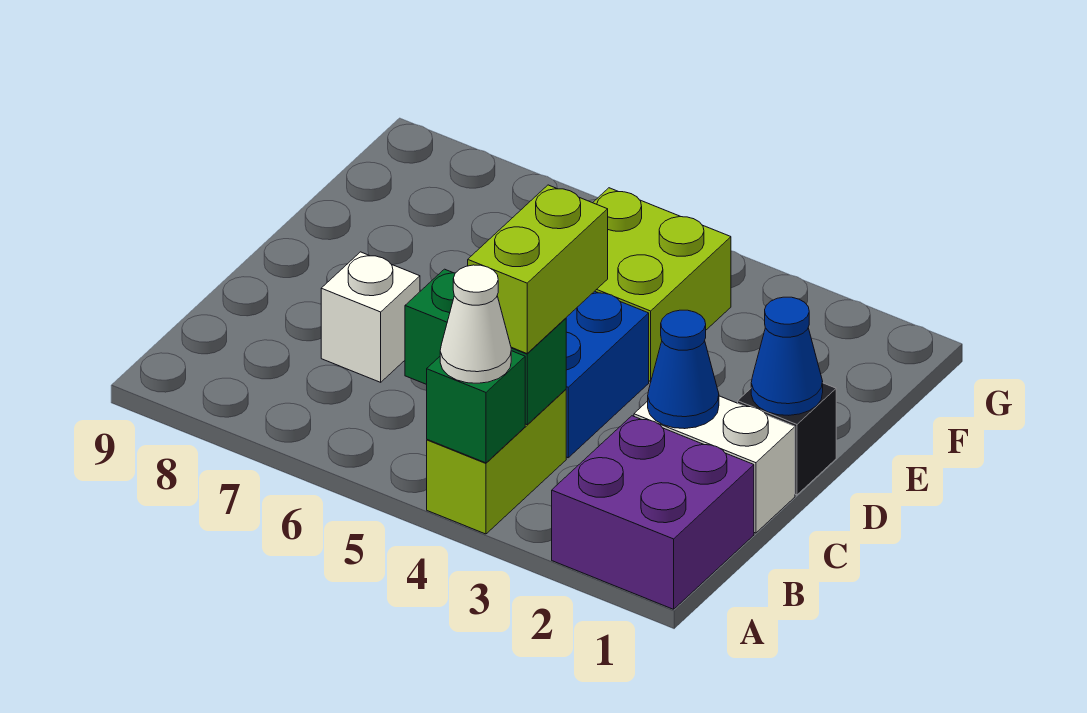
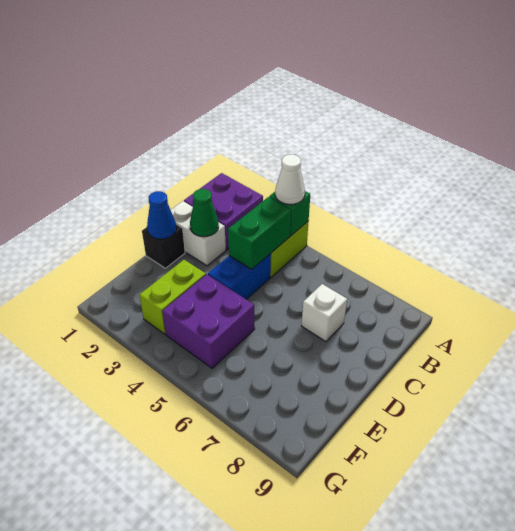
green 1x2 brick [405,269,566,425] -> green 1x2 brick turned to [228,197,291,269]
lime 1x2 brick [468,185,608,353] -> lime 1x2 brick moved to [139,260,206,334]
blue 1x1 cone [648,310,719,429] -> green 1x1 cone [190,189,219,237]
lime 2x2 brick [593,188,731,381] -> purple 2x2 brick [162,274,255,368]

